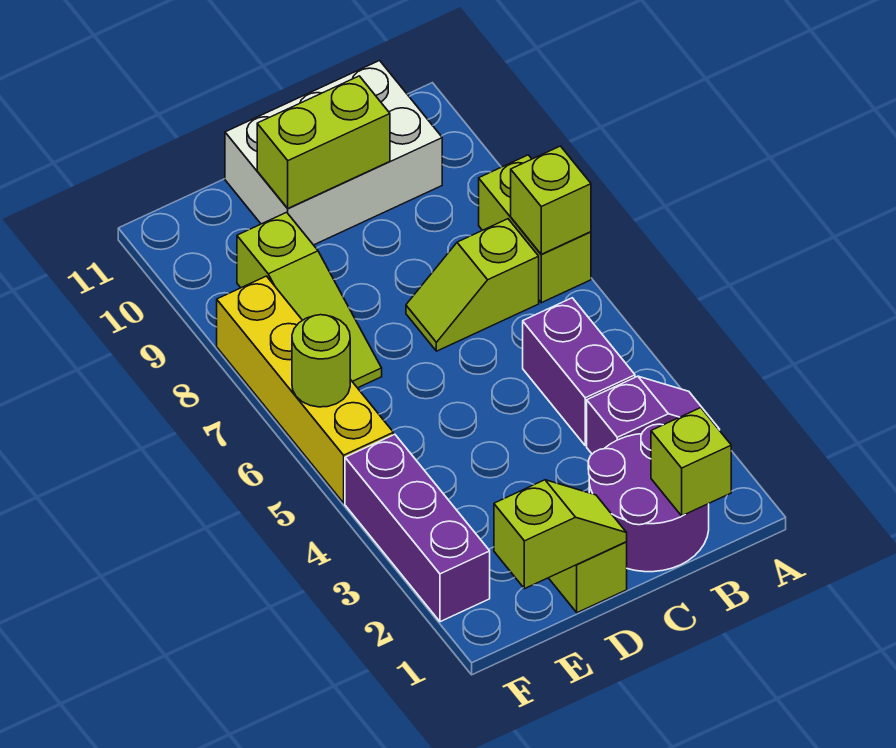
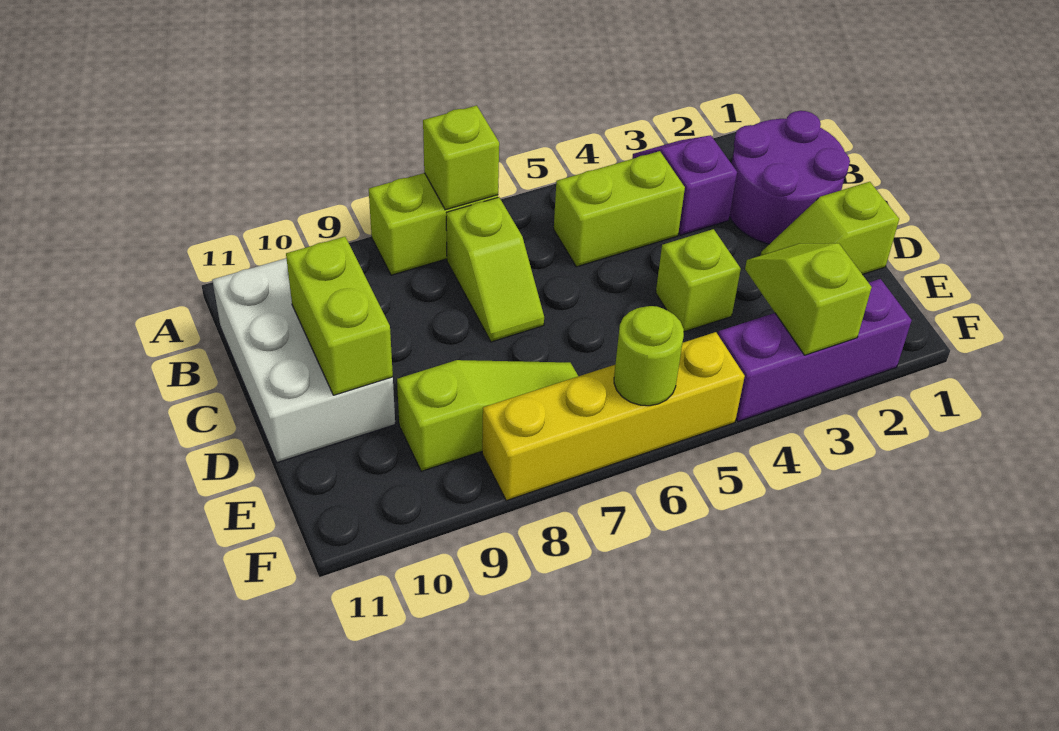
lime 1x1 brick [651,408,731,516] -> lime 1x1 brick moved to [656,229,741,332]
purple 1x2 brick [523,298,635,446] -> lime 1x2 brick [554,151,685,267]
lime 1x2 slope [494,480,627,589] -> lime 1x2 slope moved to [745,243,872,355]

